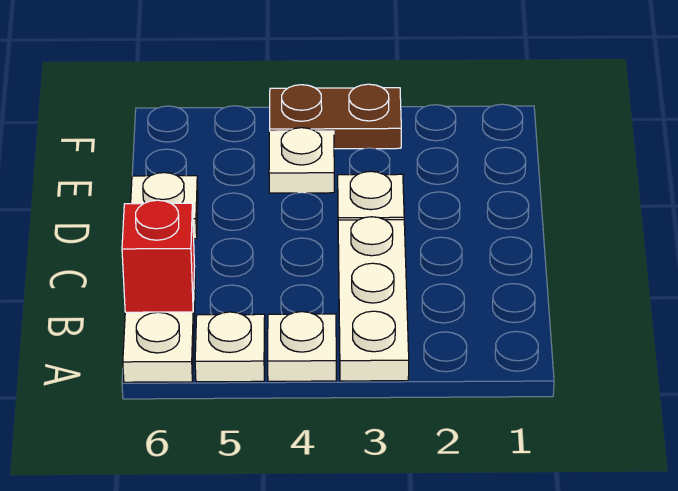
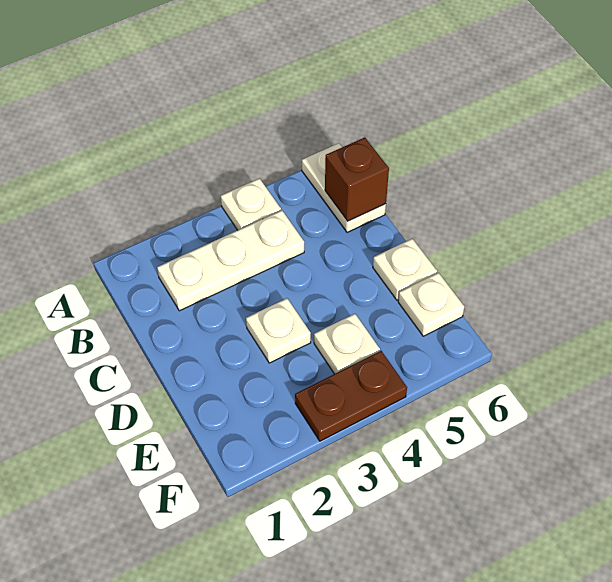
white 1x3 plate [338,217,409,381] -> white 1x3 plate turned to [157,211,304,311]
white 1x1 plate [195,312,265,382] -> white 1x1 plate moved to [398,273,464,336]
red 1x1 brick [122,200,195,312] -> brown 1x1 brick [325,138,389,221]

